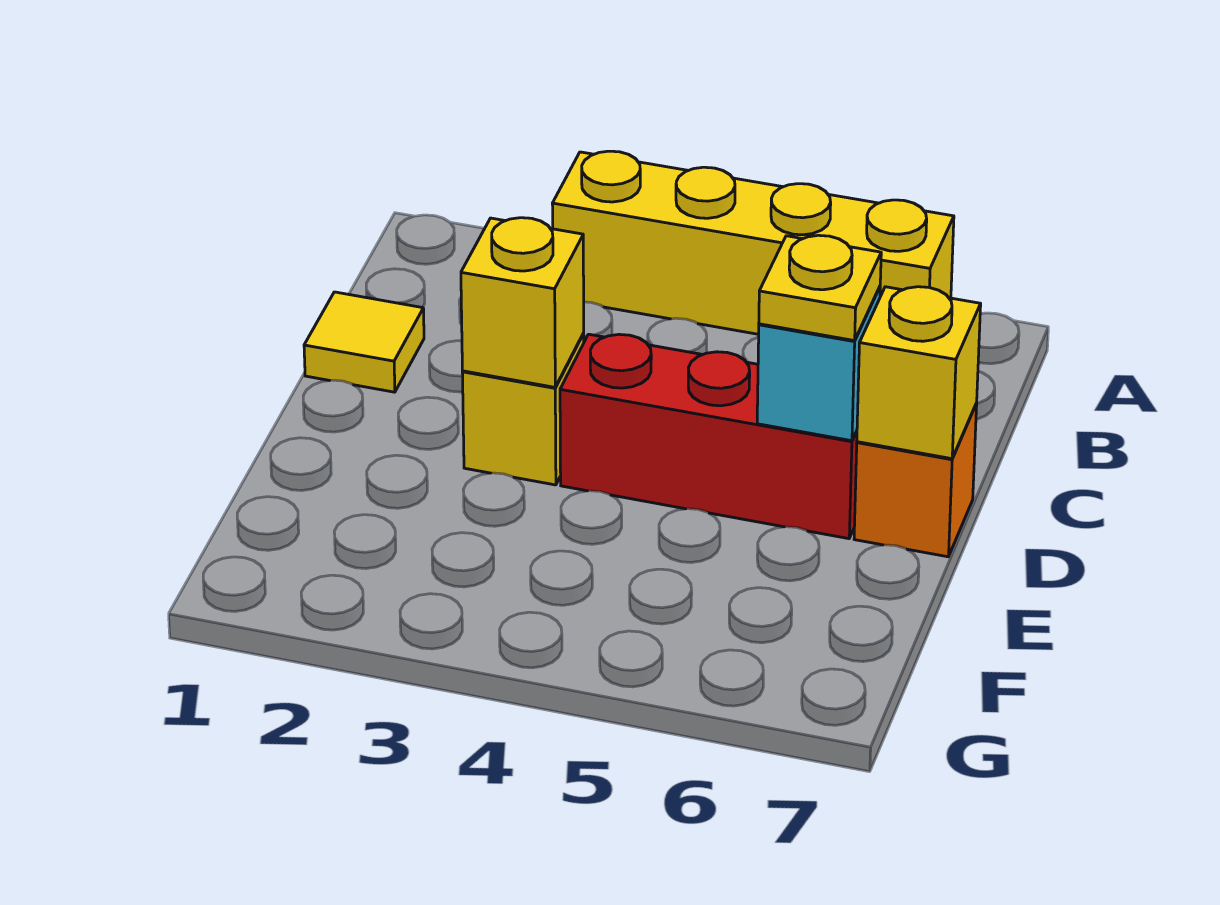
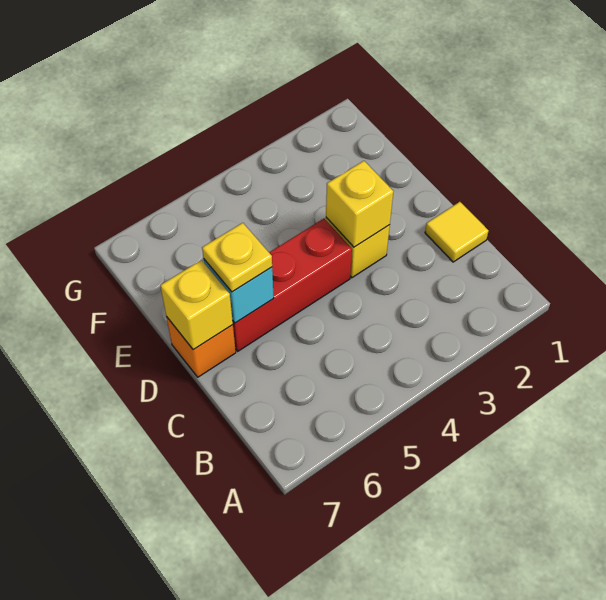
yellow 1x4 brick [552,151,954,334] -> none

